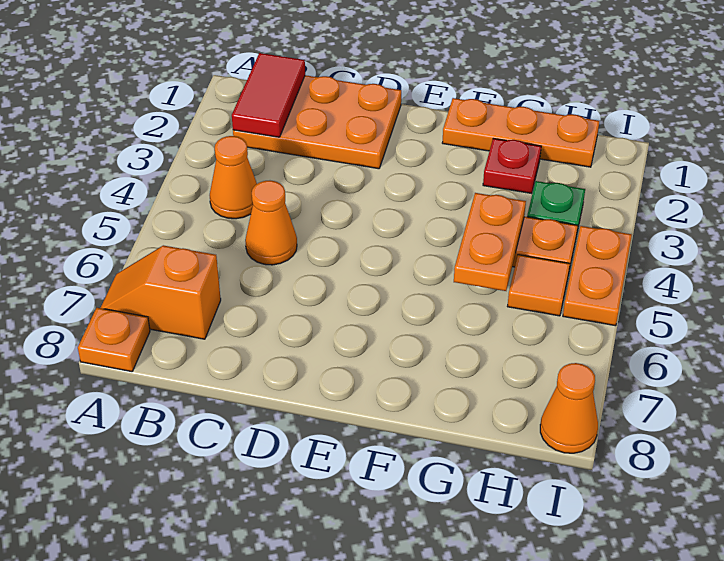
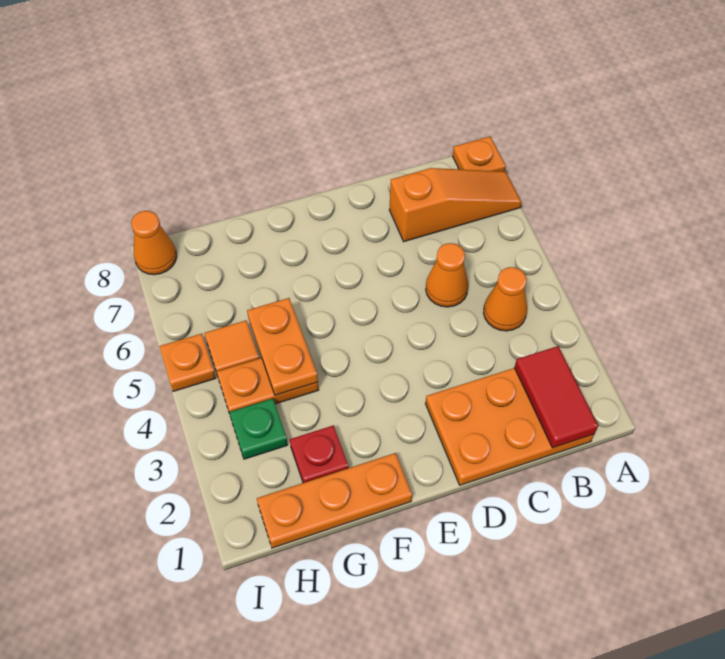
orange 1x2 slope [101,245,221,339] -> orange 1x3 slope [389,168,522,242]
orange 1x2 plate [563,226,632,326] -> orange 1x1 plate [159,334,216,391]

